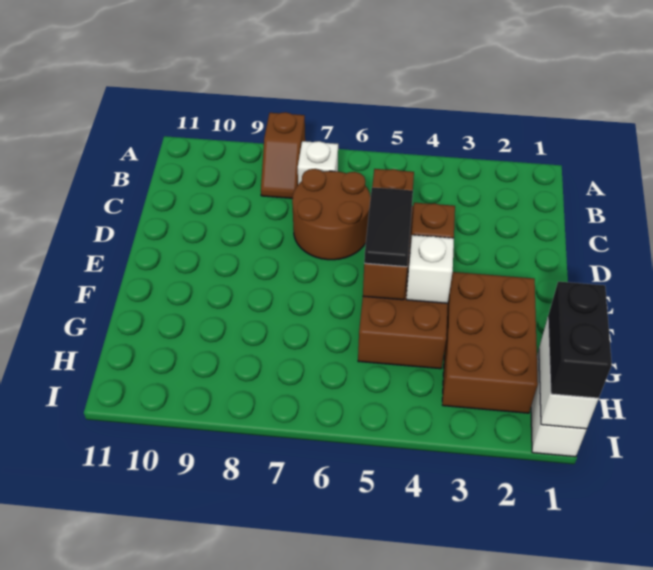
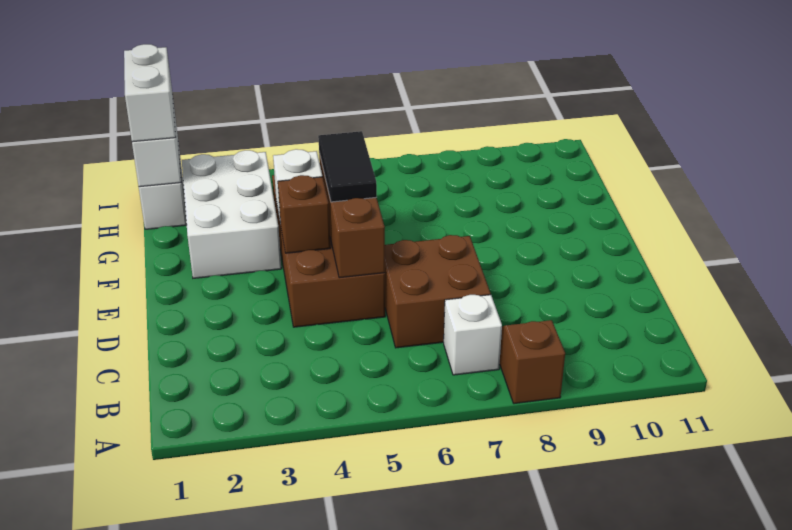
brown 2x2 round brick [292,169,371,260] -> brown 2x2 brick [385,235,491,348]
brown 2x3 brick [442,272,538,413] -> white 2x3 brick [182,150,281,278]
black 1x2 brick [548,282,612,398] -> white 1x2 brick [124,44,176,142]

